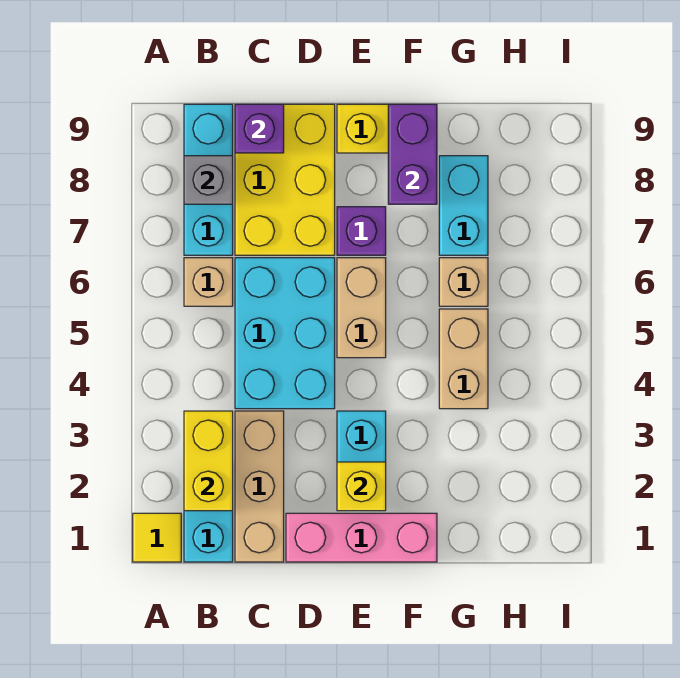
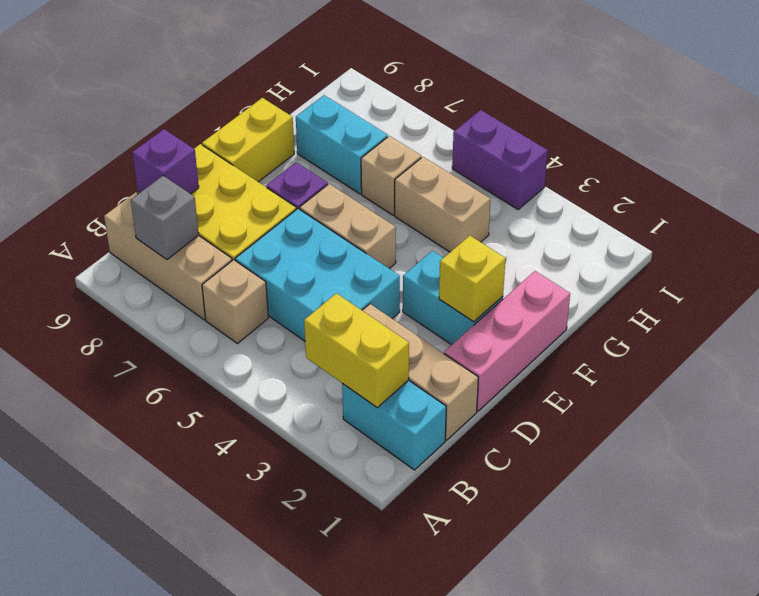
yellow 1x1 tile [133,513,181,562] -> none
cyan 1x3 brick [184,104,233,255] -> tan 1x3 brick [104,192,232,320]
purple 1x2 brick [388,104,437,204] -> purple 1x2 brick moved to [452,110,548,209]

